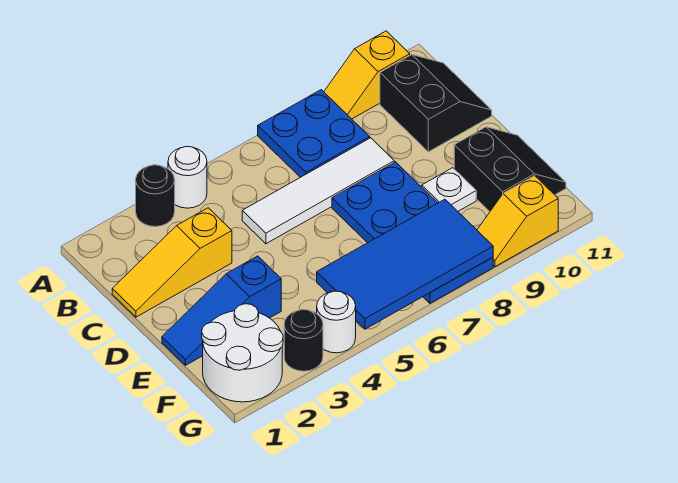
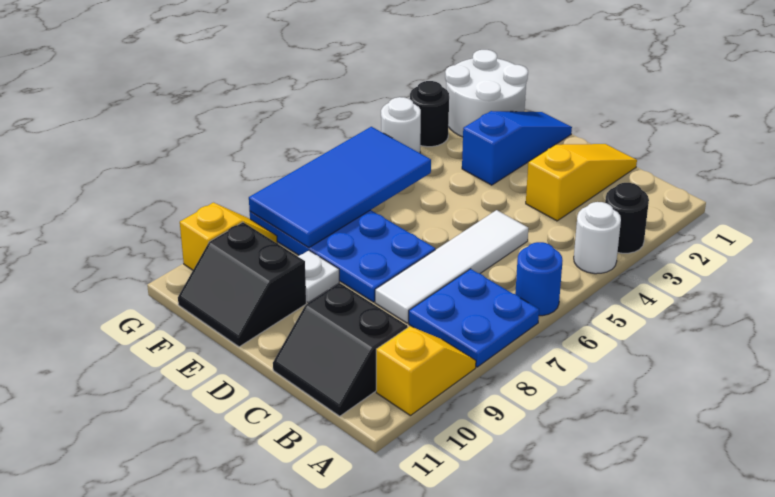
none -> blue 1x1 round brick [515,242,563,316]

